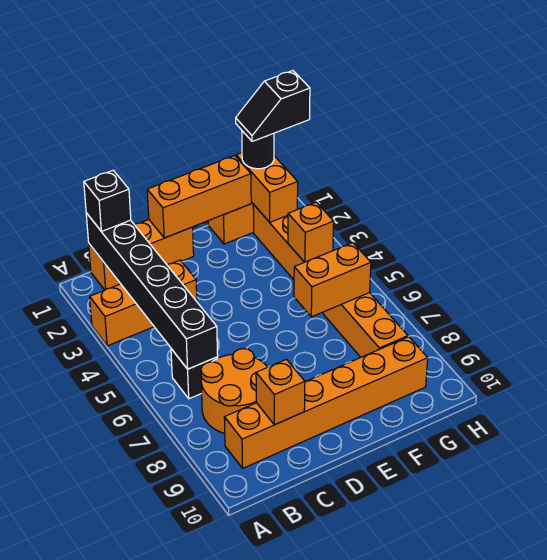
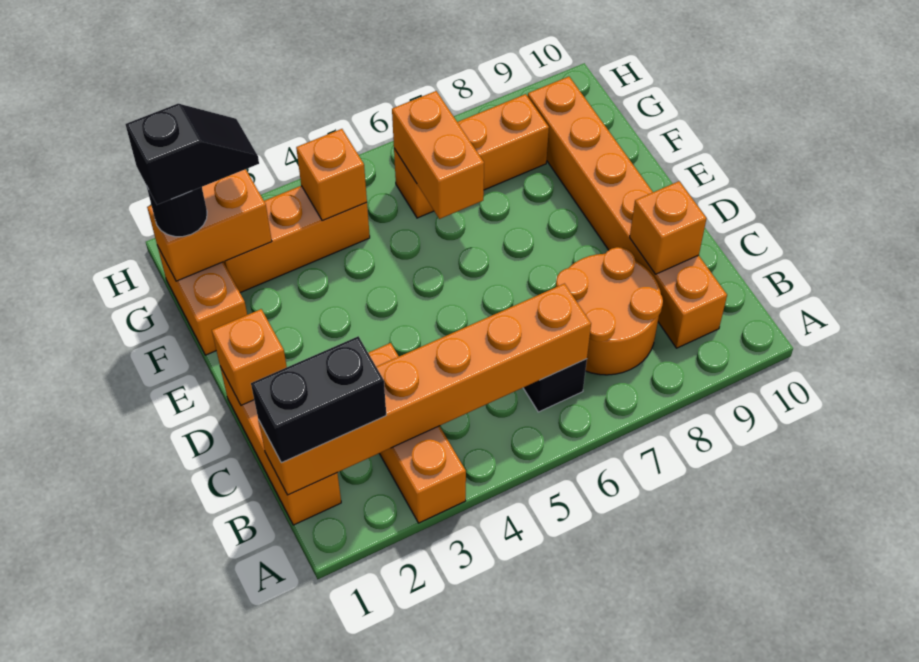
black 1x6 brick [86,213,218,369] -> orange 1x6 brick [259,284,591,495]
black 1x1 brick [84,170,131,231] -> black 1x2 brick [251,336,386,463]
orange 1x3 brick [147,156,251,238] -> orange 1x1 brick [212,309,287,405]
black 1x2 slope [236,71,310,141] -> black 1x2 slope turned to [125,104,259,205]

